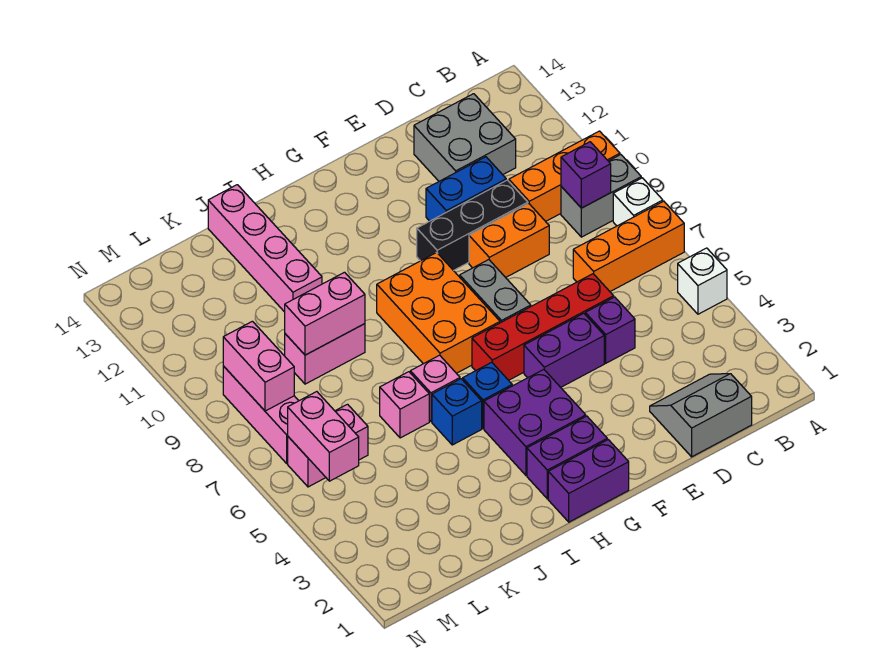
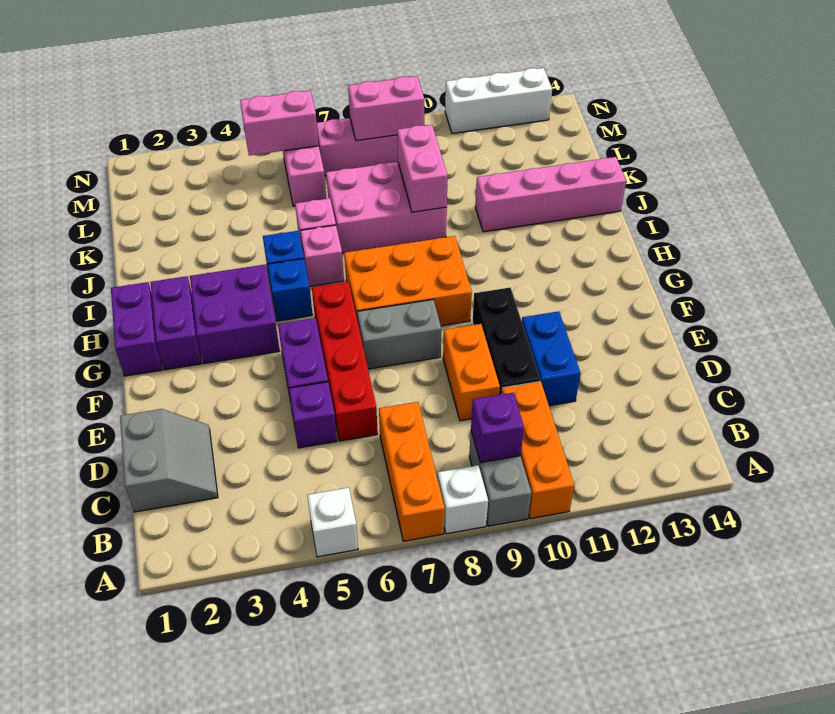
grey 2x2 brick [414,94,516,181] -> none
pink 1x2 brick [285,324,365,384] -> pink 2x3 brick [326,162,447,253]
none -> white 1x3 brick [445,68,552,133]

